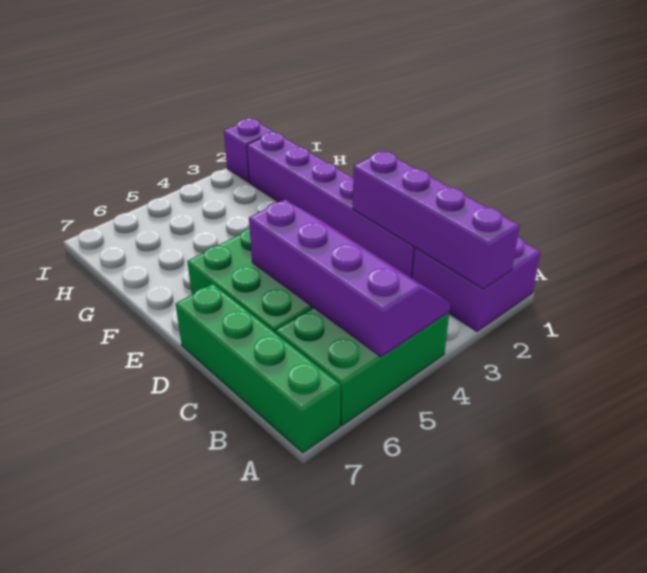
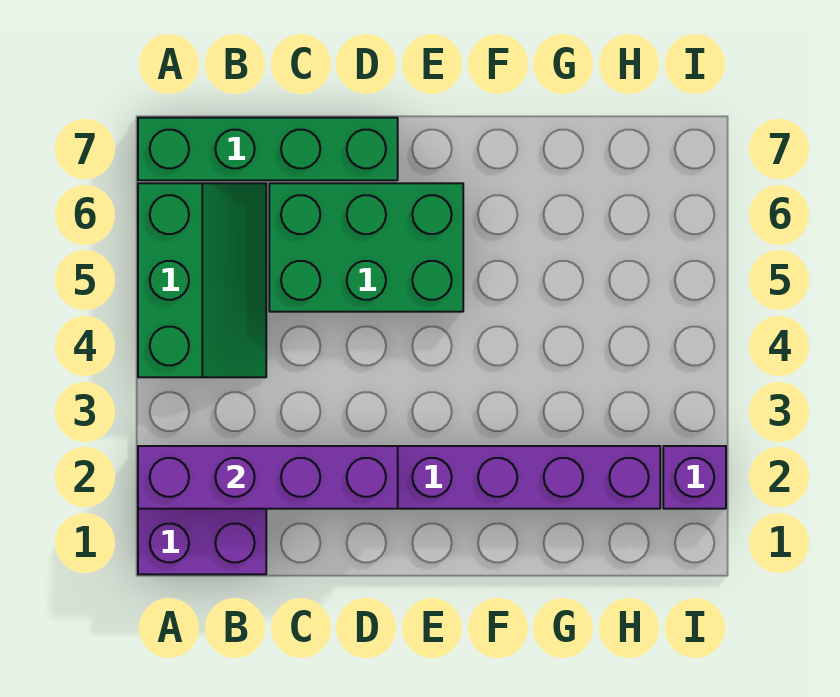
green 2x3 brick [275,308,449,425] -> green 2x3 slope [138,183,266,377]
purple 2x4 slope [249,200,450,357] -> none

